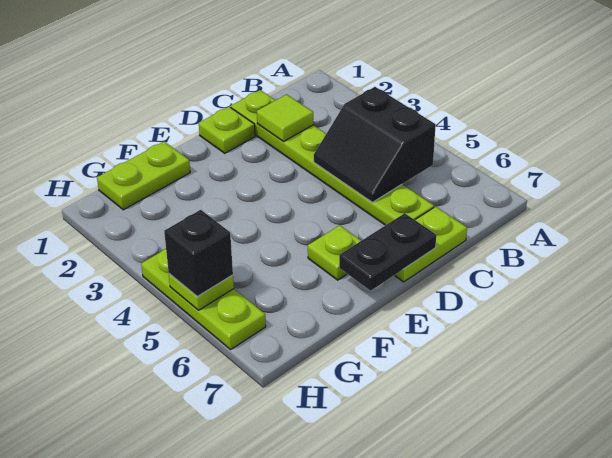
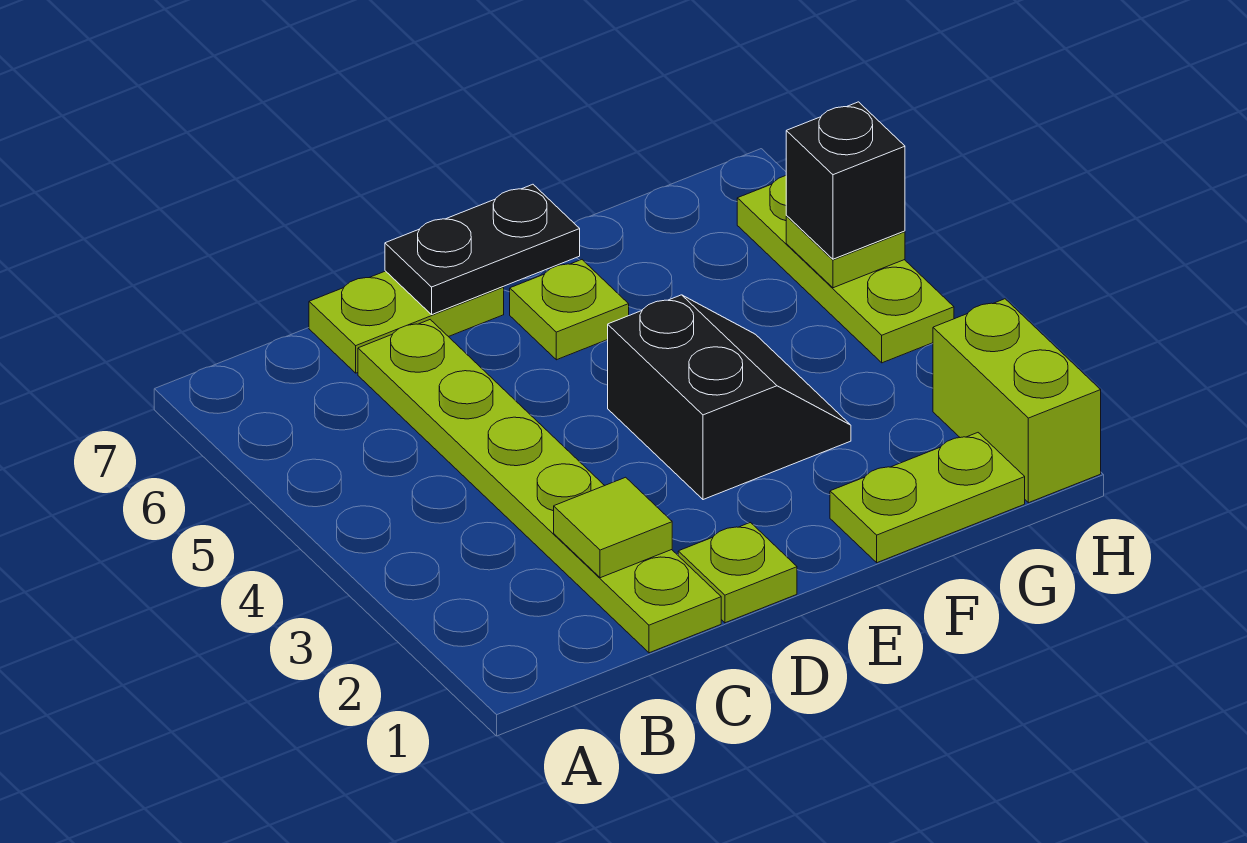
black 2x2 slope [314,87,436,202] -> black 2x2 slope moved to [608,295,851,500]
none -> lime 1x2 brick [933,299,1101,503]

